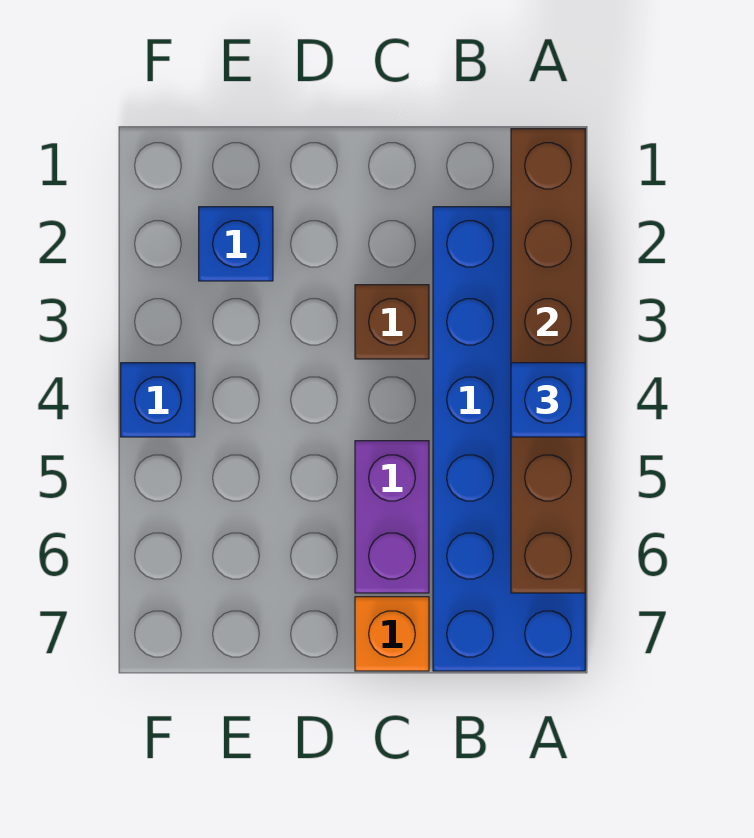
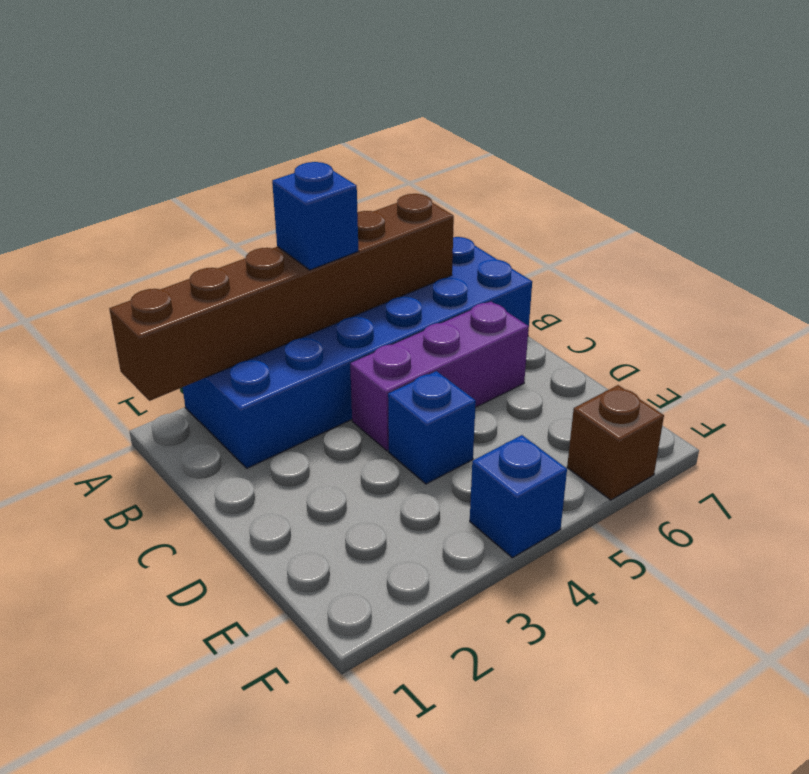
brown 1x1 brick [355,285,429,359] -> brown 1x1 brick moved to [567,385,664,500]
purple 1x2 brick [355,441,429,593] -> purple 1x3 brick [350,302,529,451]
orange 1x1 brick [355,597,429,671] -> none
blue 1x1 brick [199,207,273,281] -> blue 1x1 brick moved to [388,371,476,484]

